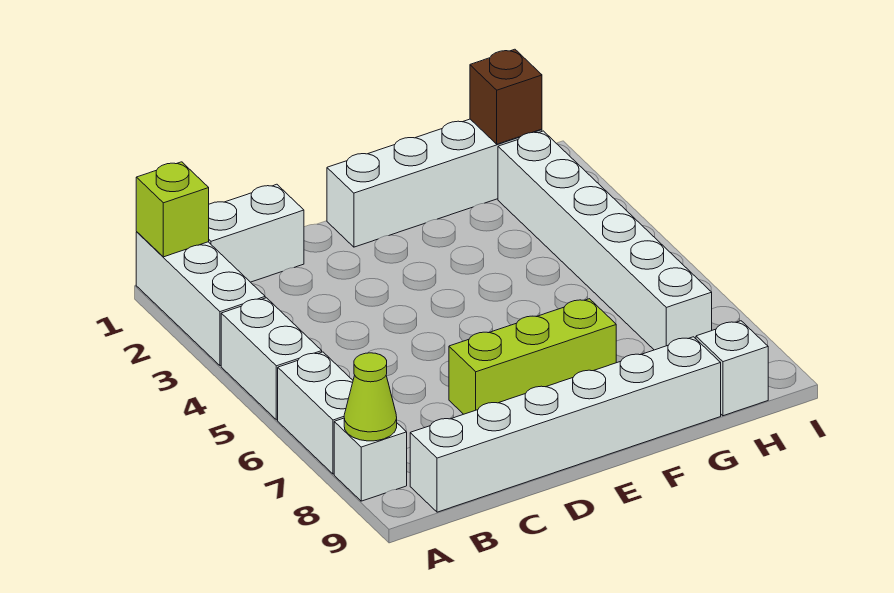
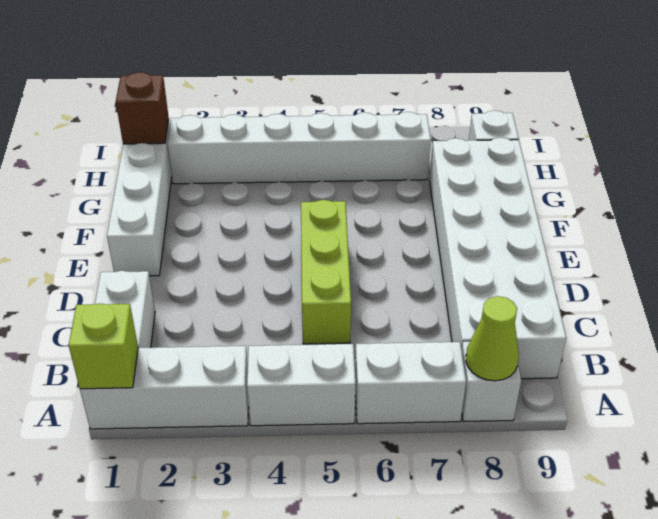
white 1x6 brick [410,337,721,512] -> white 2x6 brick [430,138,566,379]
lime 1x3 brick [449,299,616,414] -> lime 1x3 brick moved to [301,200,351,344]

